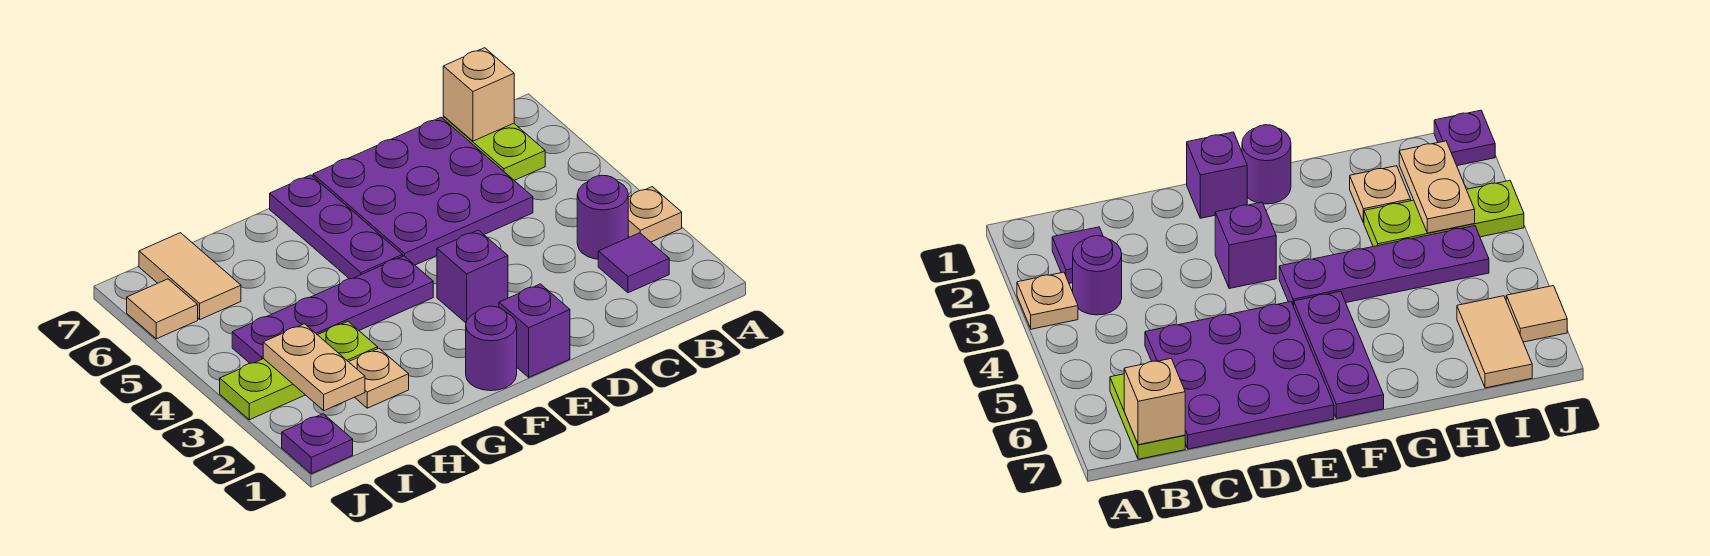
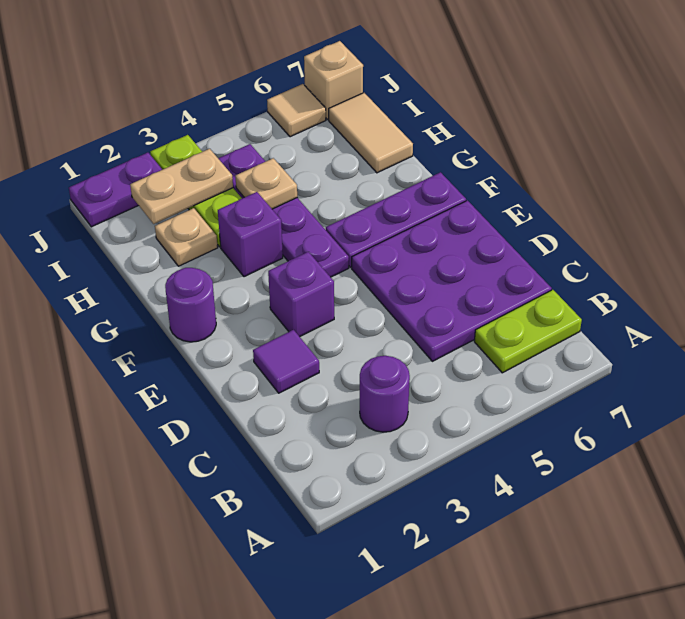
tan 1x1 plate [628,187,682,242] -> tan 1x1 plate moved to [235,158,297,209]
purple 1x1 tile [598,233,669,293] -> purple 1x1 tile moved to [253,330,319,393]
tan 1x1 brick [443,48,514,141] -> tan 1x1 brick moved to [304,41,363,119]
purple 1x1 brick [499,284,570,377] -> purple 1x1 brick moved to [218,192,283,277]
tan 1x2 tile [139,233,241,319] -> tan 1x2 tile turned to [329,93,413,173]
purple 1x1 plate [282,414,353,474] -> purple 1x2 plate [69,153,162,227]

